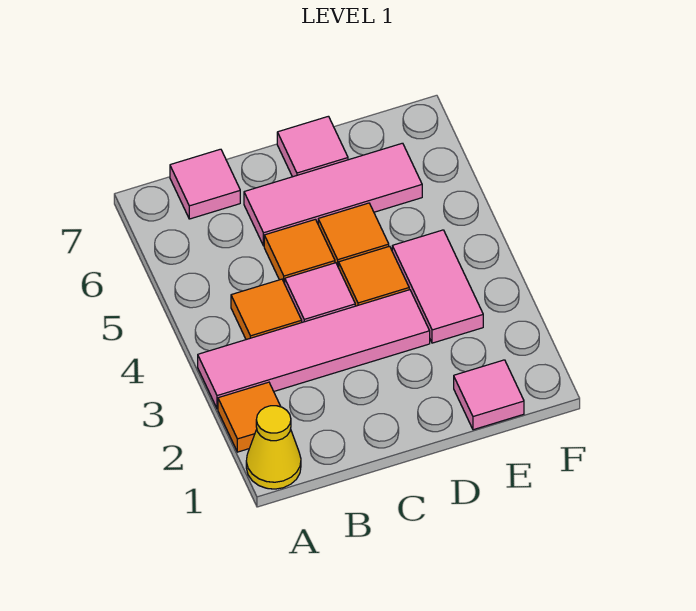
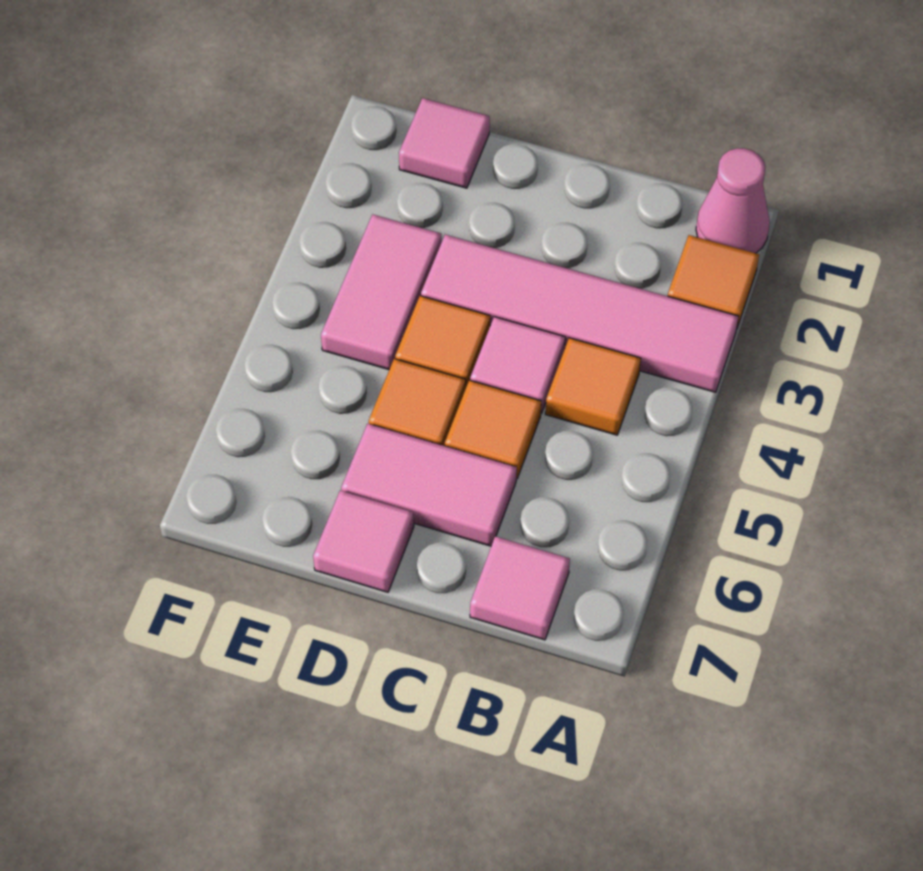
yellow 1x1 cone [246,406,301,489] -> pink 1x1 cone [696,148,770,253]
pink 1x3 tile [244,143,422,246] -> pink 1x2 tile [341,424,517,546]

